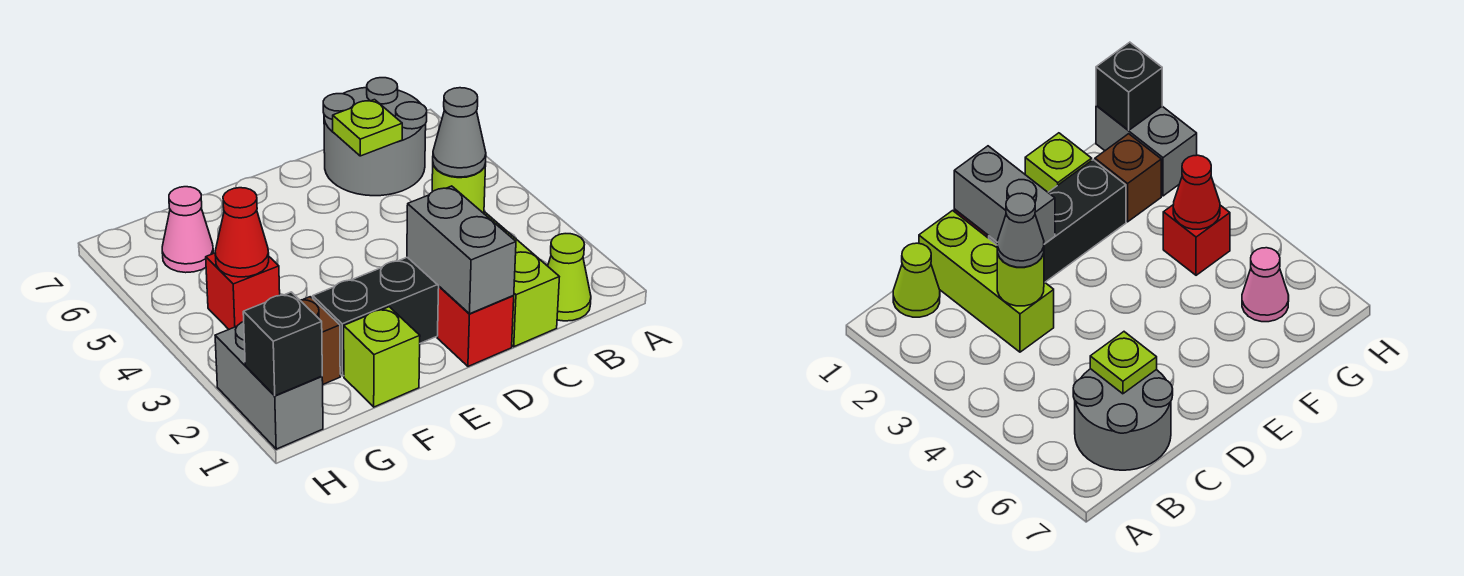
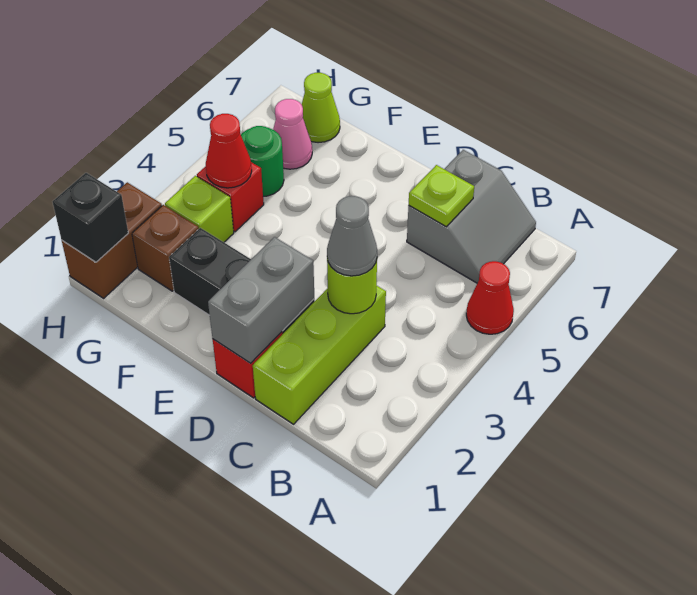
none -> red 1x1 cone [466,261,514,334]
lime 1x1 cone [548,234,591,321] -> lime 1x1 cone moved to [302,73,340,143]
grey 2x2 round brick [323,78,427,196] -> grey 2x2 slope [407,150,536,283]
lime 1x1 brick [344,307,420,407] -> lime 1x1 brick moved to [165,176,234,242]
none -> green 1x1 round brick [241,126,284,196]
grey 1x2 brick [215,322,323,449] -> brown 1x2 brick [62,182,162,298]

